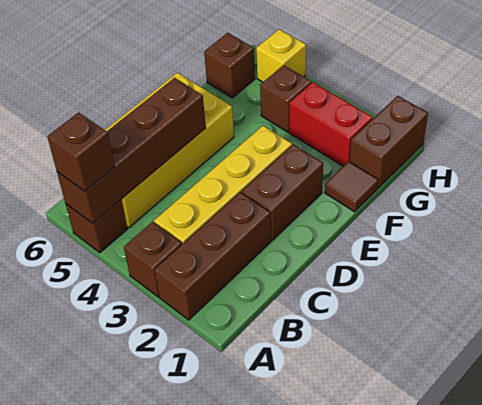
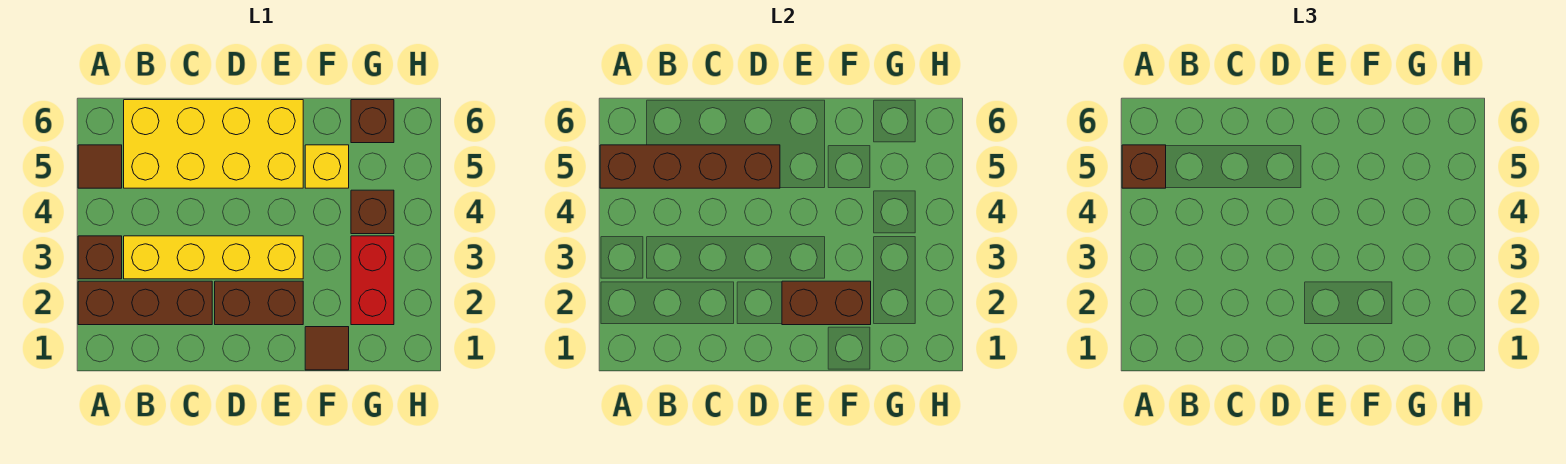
brown 1x1 brick [66,200,127,253] -> brown 1x1 tile [78,145,122,188]
brown 1x2 brick [350,96,428,188] -> brown 1x2 brick moved to [782,281,871,325]
yellow 1x1 brick [256,29,306,82] -> yellow 1x1 brick moved to [305,145,349,188]

